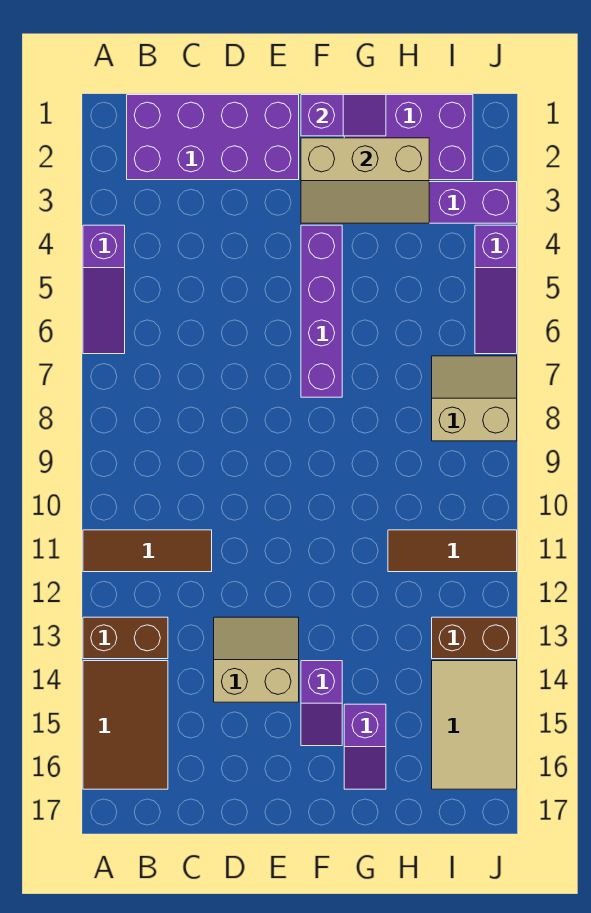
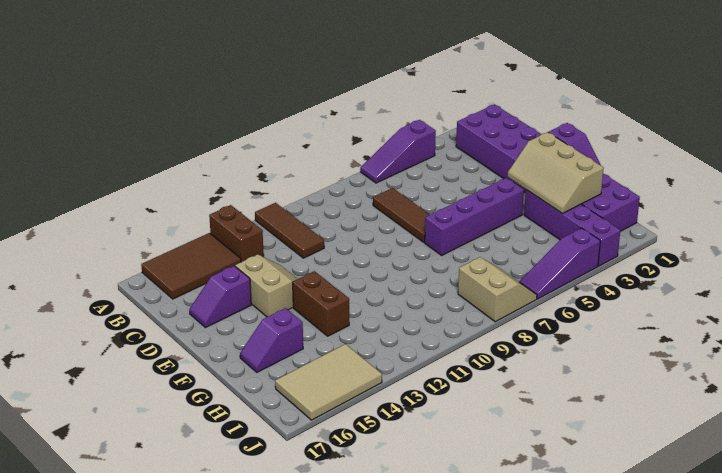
purple 1x2 slope [301,661,342,746] -> purple 1x2 slope moved to [189,266,251,328]
brown 1x3 tile [388,530,517,572] -> brown 1x3 tile moved to [373,188,430,242]
brown 1x2 brick [432,617,517,659] -> brown 1x2 brick moved to [293,271,349,336]

